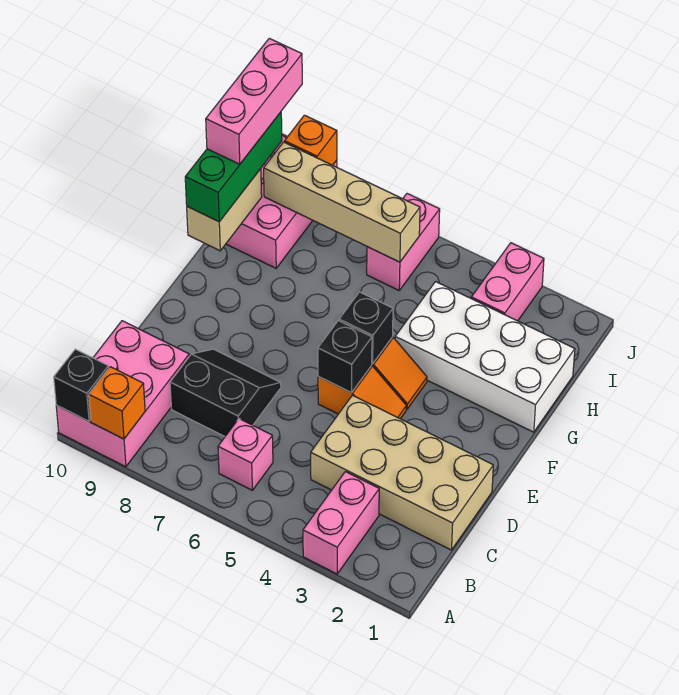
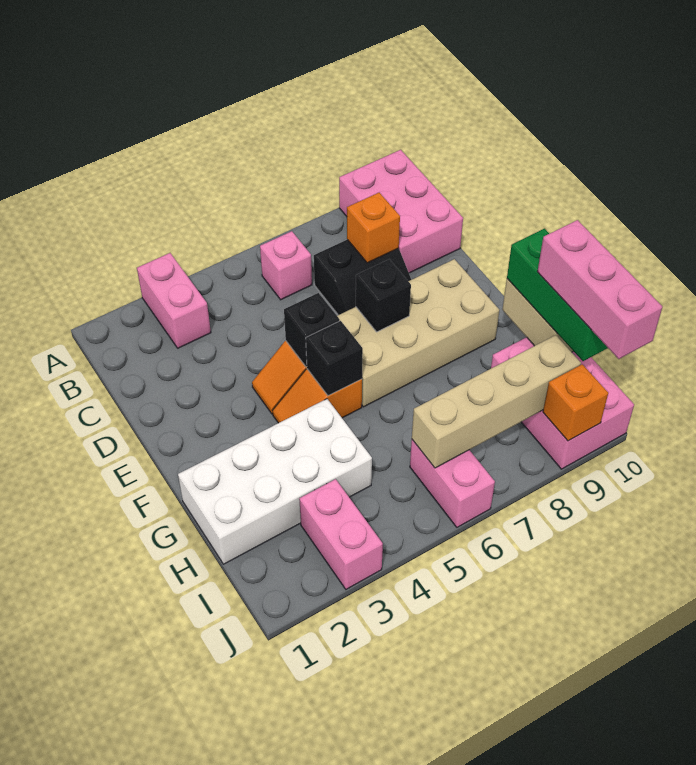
orange 1x1 brick [89,367,145,439] -> orange 1x1 brick moved to [347,193,400,263]
black 1x1 brick [54,349,109,421] -> black 1x1 brick moved to [356,259,411,332]
tan 2x4 brick [311,395,493,550] -> tan 2x4 brick moved to [337,259,499,407]

